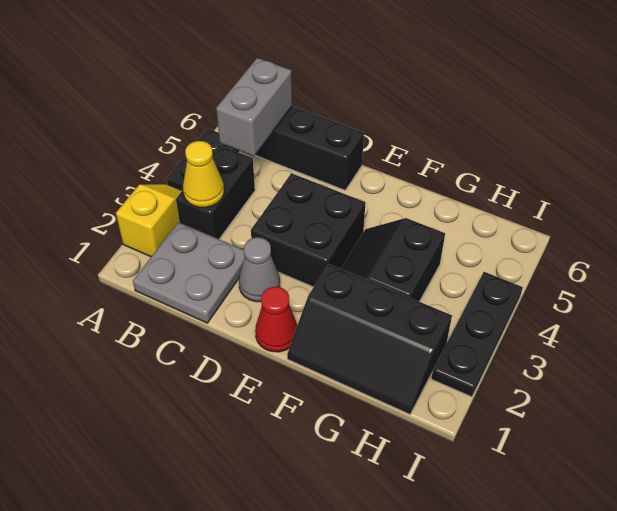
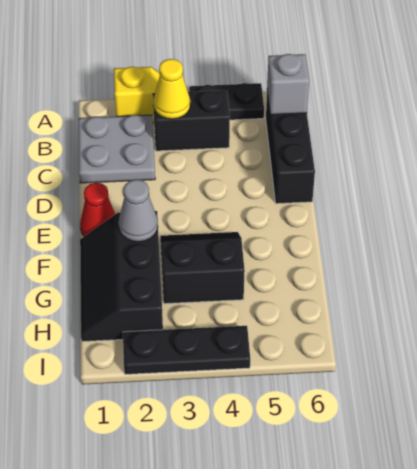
grey 1x2 brick [216,58,292,156] -> grey 1x1 brick [267,54,309,115]
grey 1x1 cone [239,237,280,302] -> grey 1x1 cone moved to [118,180,158,242]
black 2x2 brick [251,173,366,287] -> none

